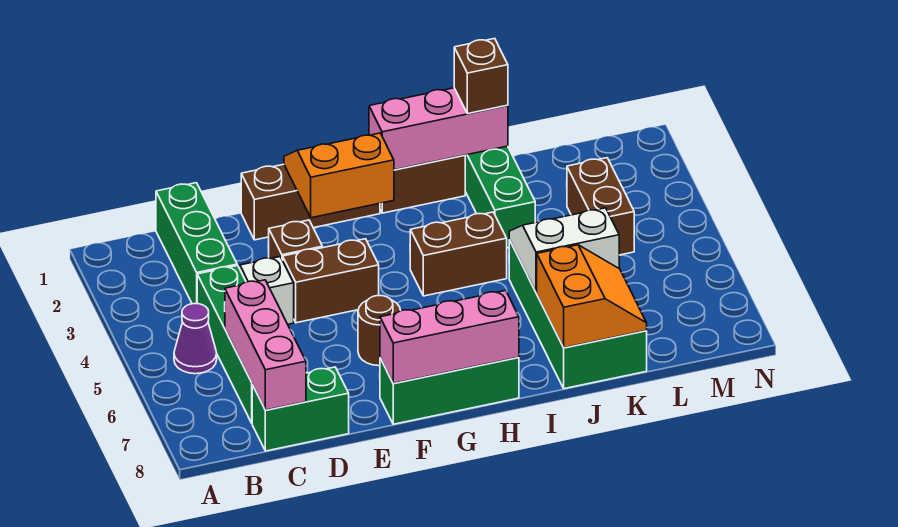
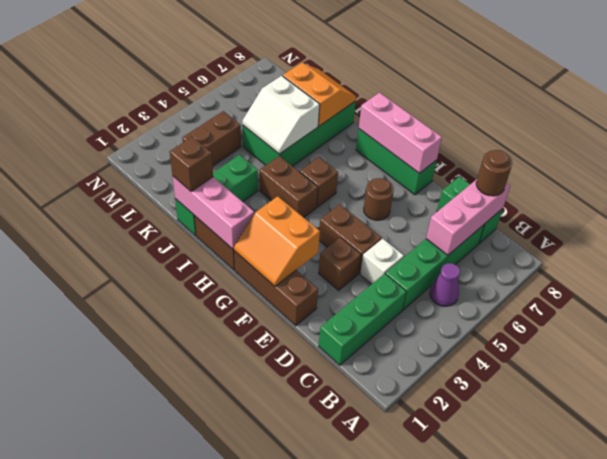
none -> brown 1x1 round brick [476,150,512,196]
none -> brown 1x1 brick [300,157,338,207]
orange 2x2 slope [537,245,647,348] -> orange 2x2 slope turned to [283,63,356,126]

